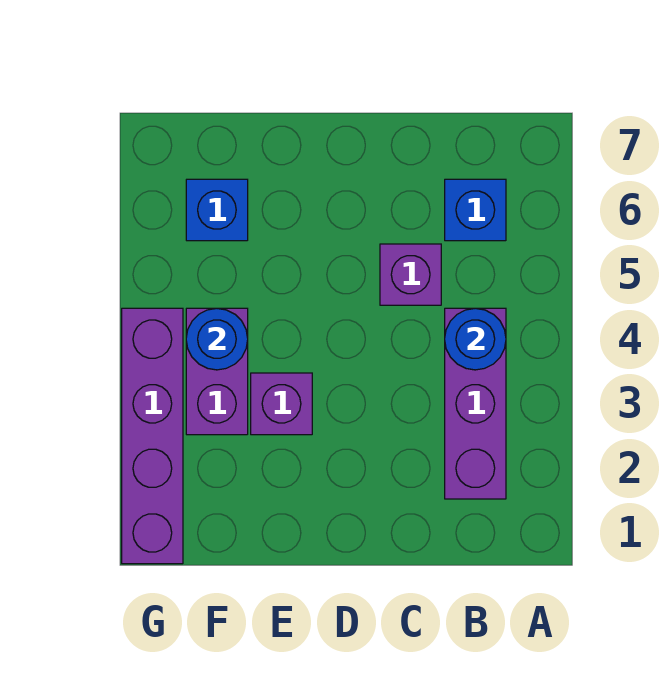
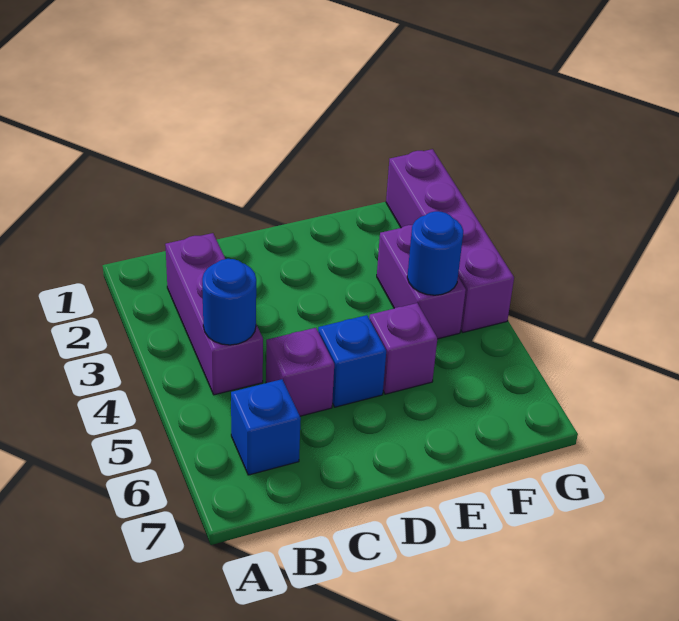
purple 1x1 brick [251,373,312,435] -> purple 1x1 brick moved to [369,303,437,394]
blue 1x1 brick [186,179,248,241] -> blue 1x1 brick moved to [318,315,386,407]

